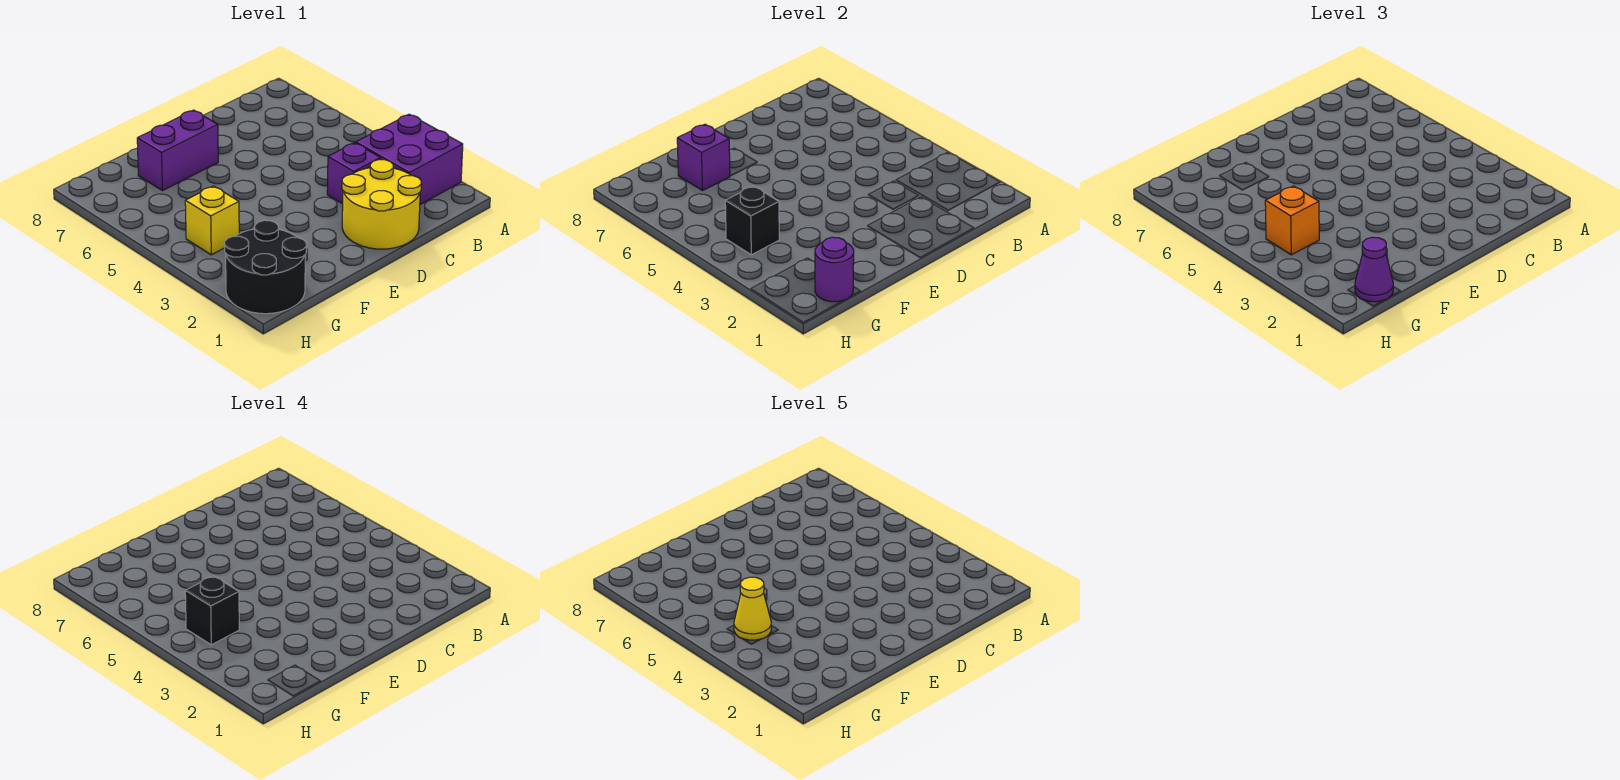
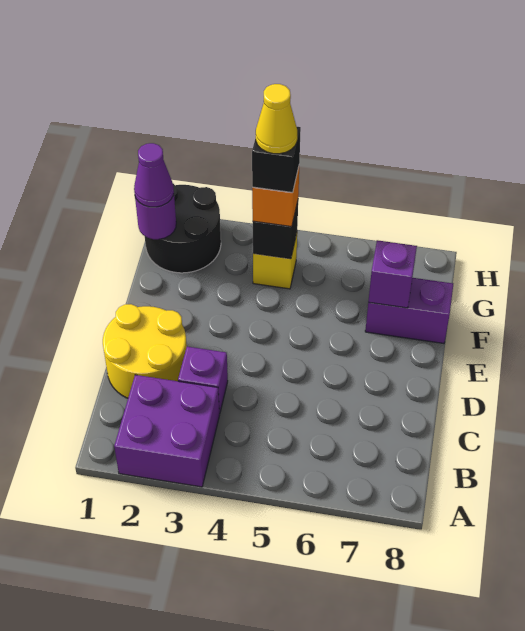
purple 1x2 brick [137,110,218,191] -> purple 1x2 brick turned to [365,278,453,343]

